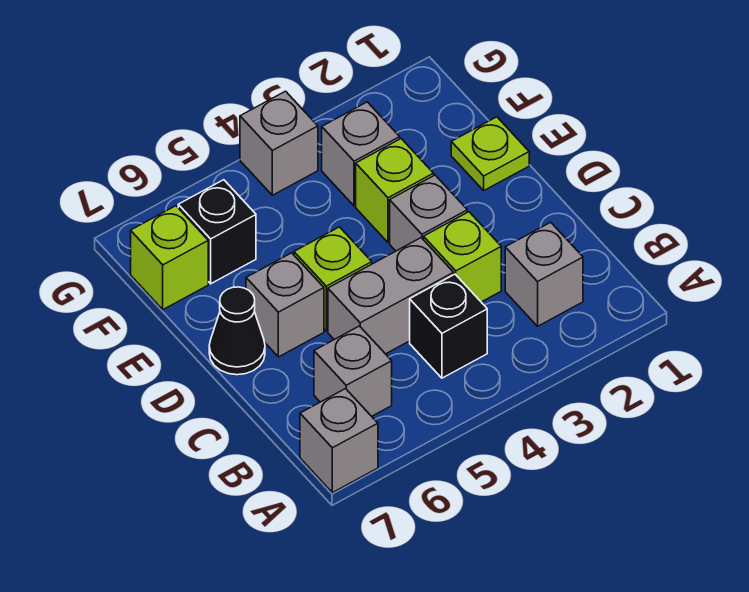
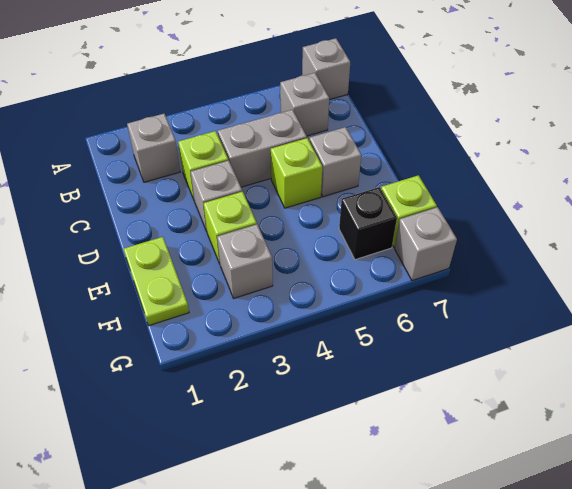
black 1x1 brick [410,274,487,378] -> none
black 1x1 cone [209,287,265,375] -> none
lime 1x1 plate [451,117,529,190] -> lime 1x2 plate [124,237,189,326]
grey 1x1 brick [240,91,318,195] -> grey 1x1 brick moved to [395,207,457,281]

